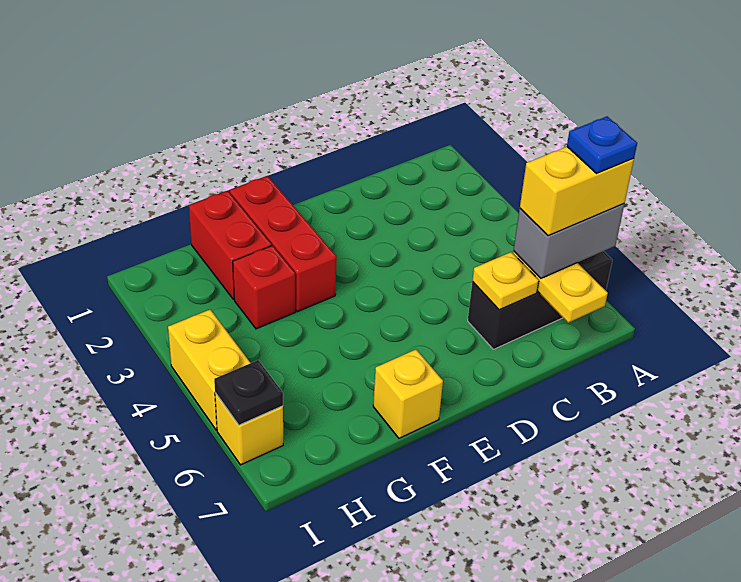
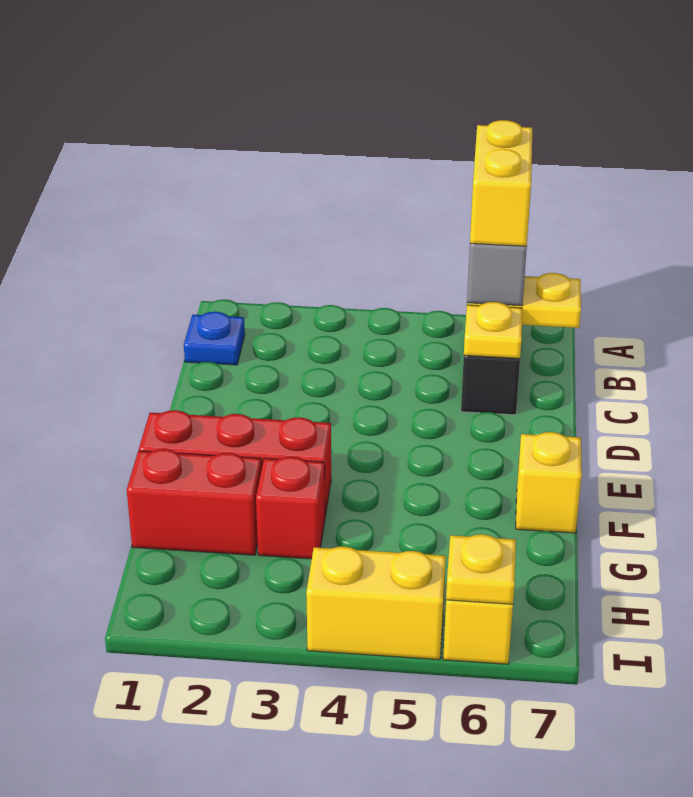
blue 1x1 plate [567,116,637,173] -> blue 1x1 plate moved to [184,312,245,365]
black 1x1 plate [214,360,283,425] -> yellow 1x1 plate [446,534,516,604]

